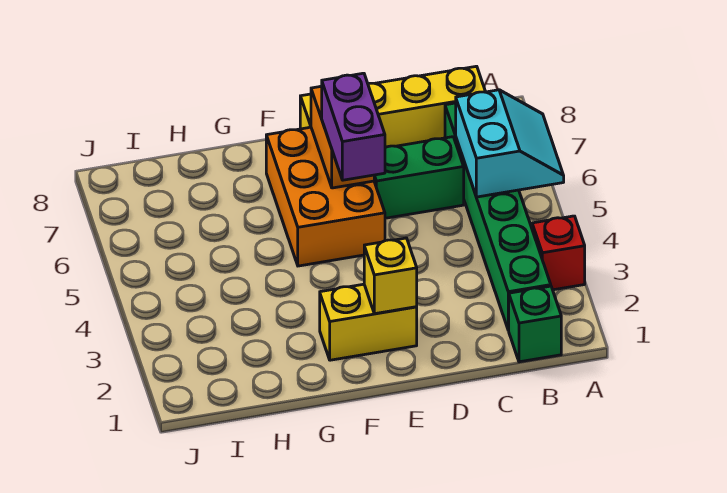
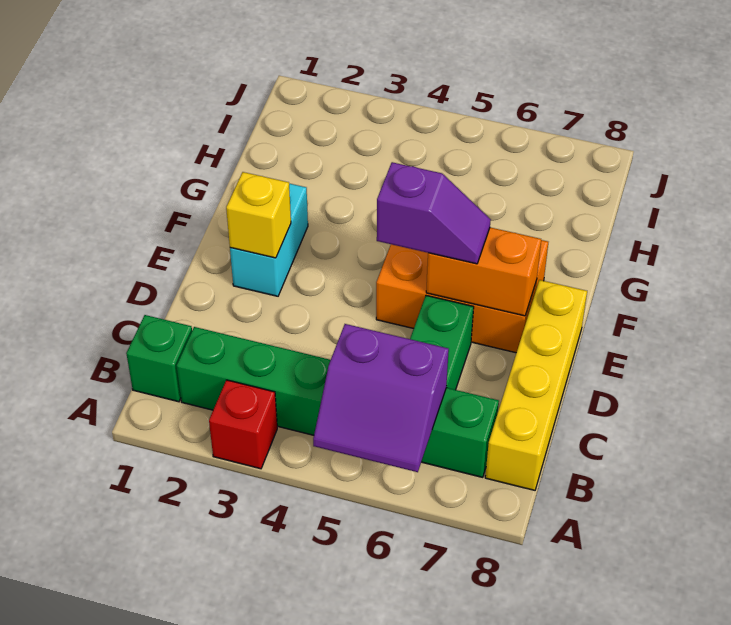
cyan 2x2 slope [456,90,564,197] -> purple 2x2 slope [313,324,449,472]
yellow 1x2 brick [320,284,417,360] -> cyan 1x2 brick [230,184,308,296]
purple 1x2 brick [322,73,385,180] -> purple 1x2 slope [377,162,491,264]

